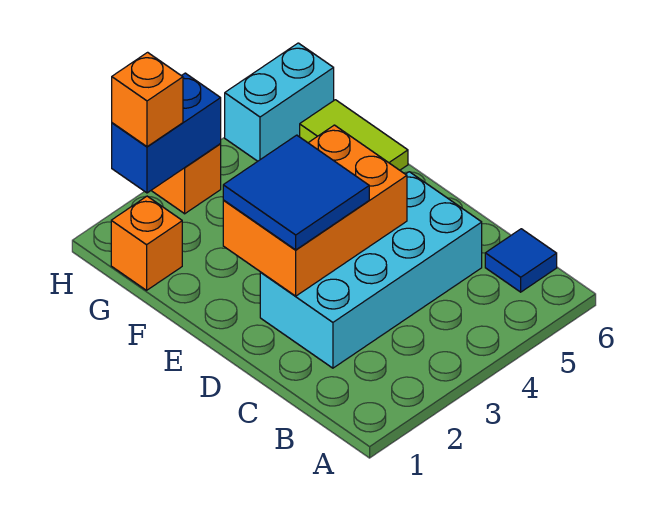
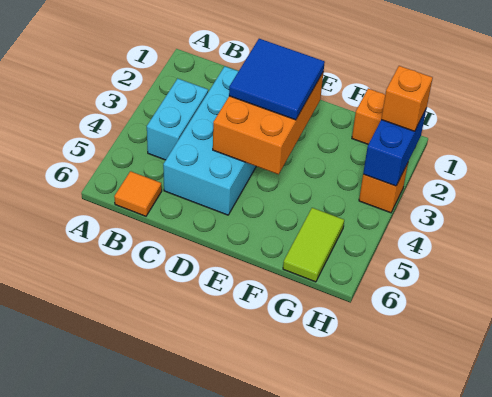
blue 1x1 tile [485,229,557,292] -> orange 1x1 tile [114,171,162,216]
lime 1x2 tile [299,100,408,170] -> lime 1x2 tile turned to [283,208,344,282]
cyan 1x2 brick [225,43,334,161] -> cyan 1x2 brick moved to [147,78,208,160]

